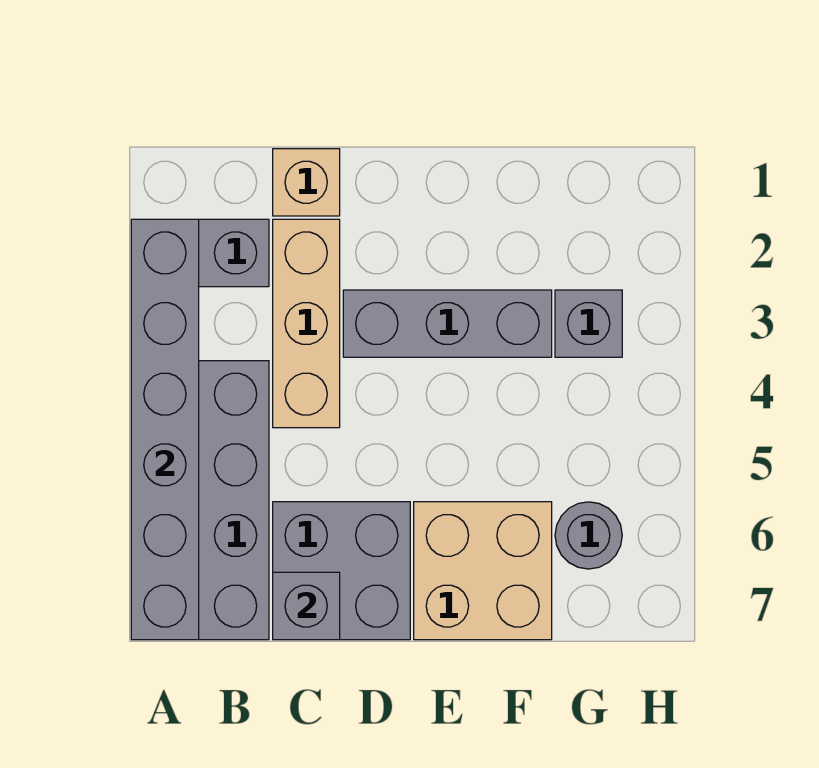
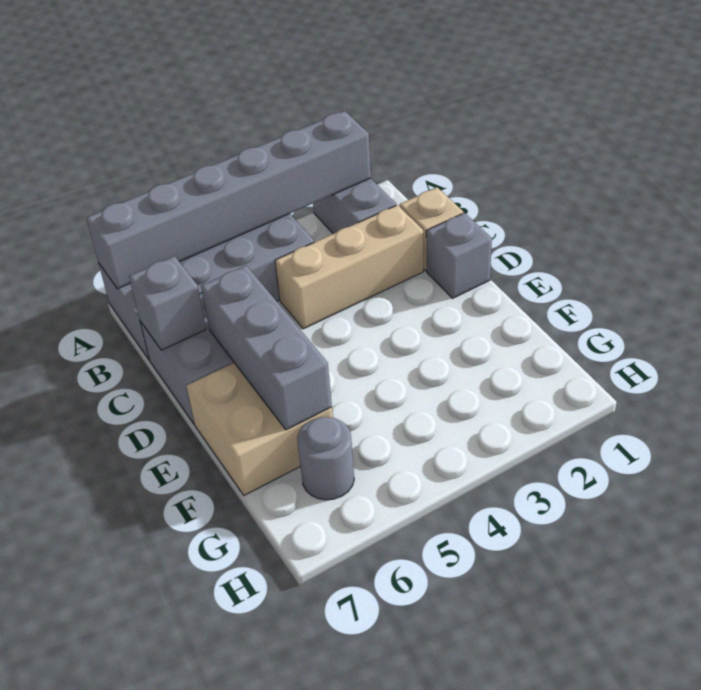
grey 1x3 brick [343,290,552,357] -> grey 1x3 brick moved to [201,266,332,430]
grey 1x1 brick [555,290,622,357] -> grey 1x1 brick moved to [426,213,492,298]

